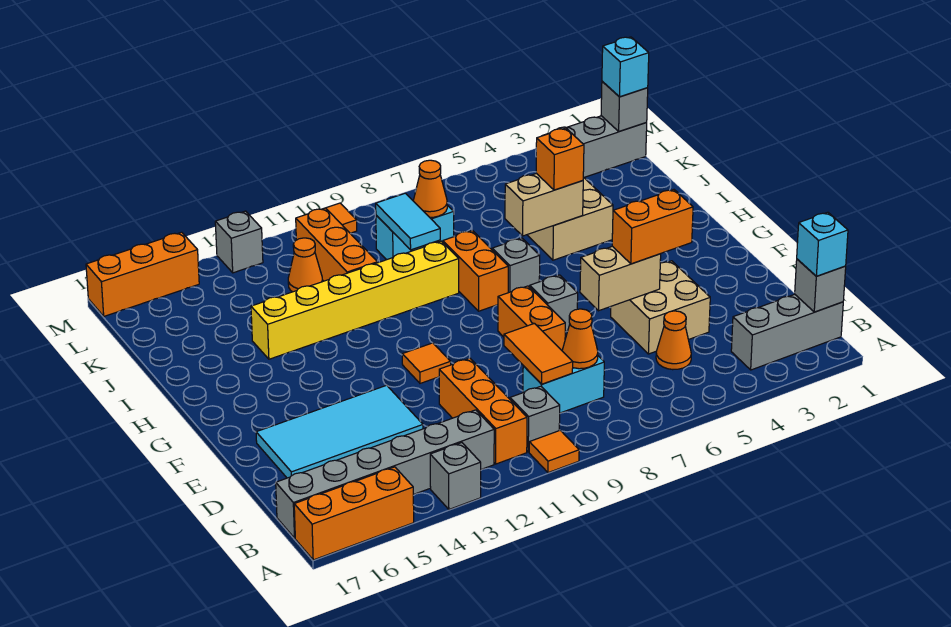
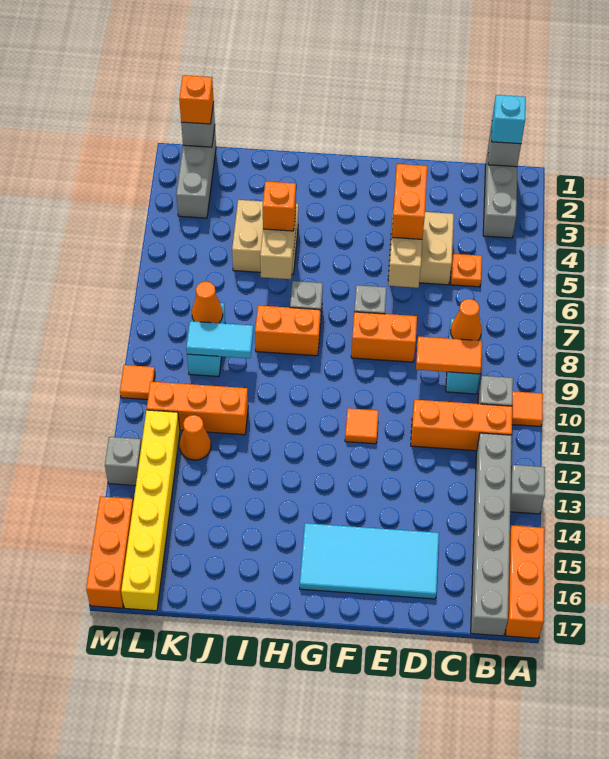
orange 1x1 cone [656,311,691,370] -> orange 1x1 plate [450,254,482,287]
cyan 2x4 tile [256,385,423,478] -> cyan 2x4 tile turned to [300,523,439,599]
yellow 1x6 brick [251,241,459,359] -> yellow 1x6 brick moved to [121,410,180,611]
cyan 1x1 brick [602,37,649,97] -> orange 1x1 brick [179,75,214,124]

